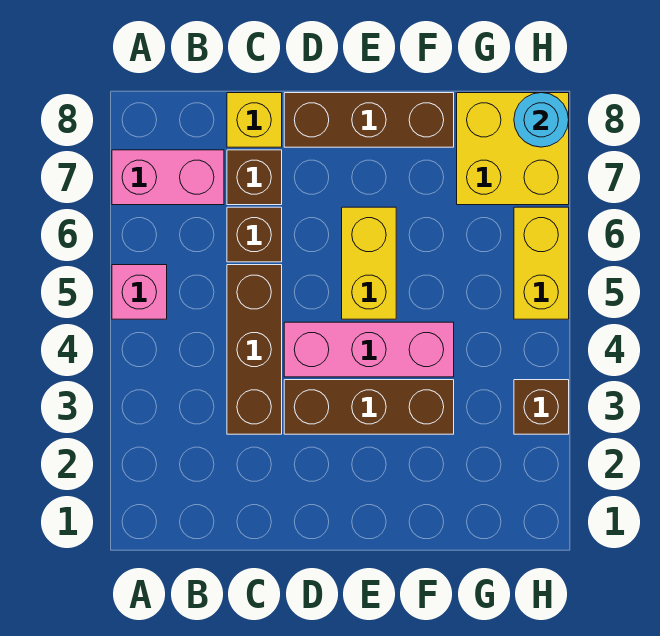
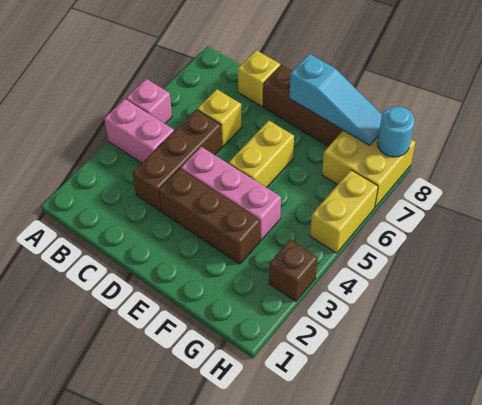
pink 1x2 brick [112,150,224,205] -> pink 1x2 brick moved to [104,99,174,163]
brown 1x1 brick [227,207,282,262] -> yellow 1x1 brick [197,89,242,147]
brown 1x1 brick [227,150,282,205] -> none
none -> cyan 1x3 slope [289,54,382,145]

